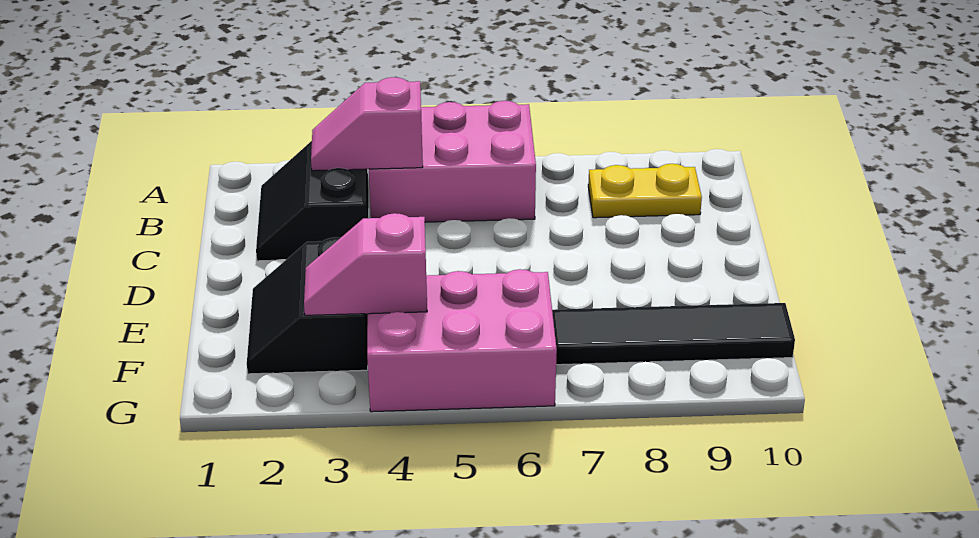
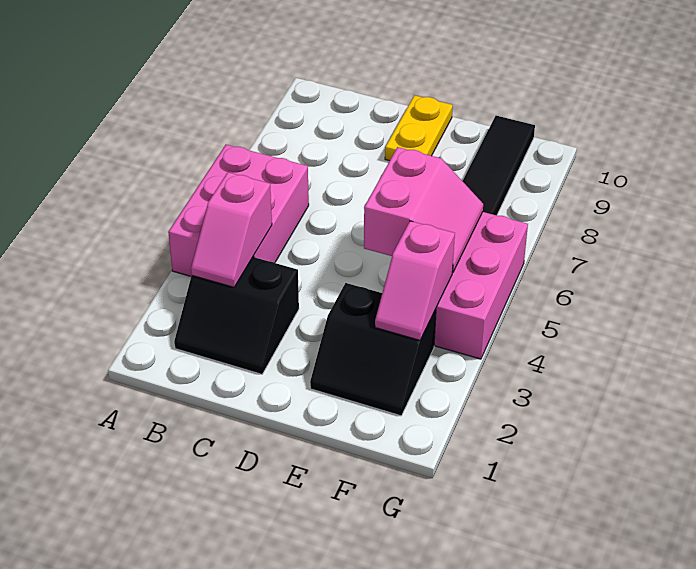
yellow 1x2 plate [588,164,702,218] -> yellow 1x2 plate moved to [385,95,453,161]
none -> pink 2x2 slope [364,147,483,273]

